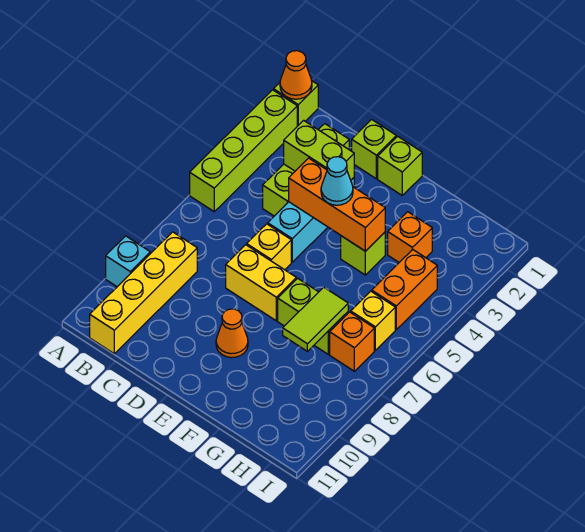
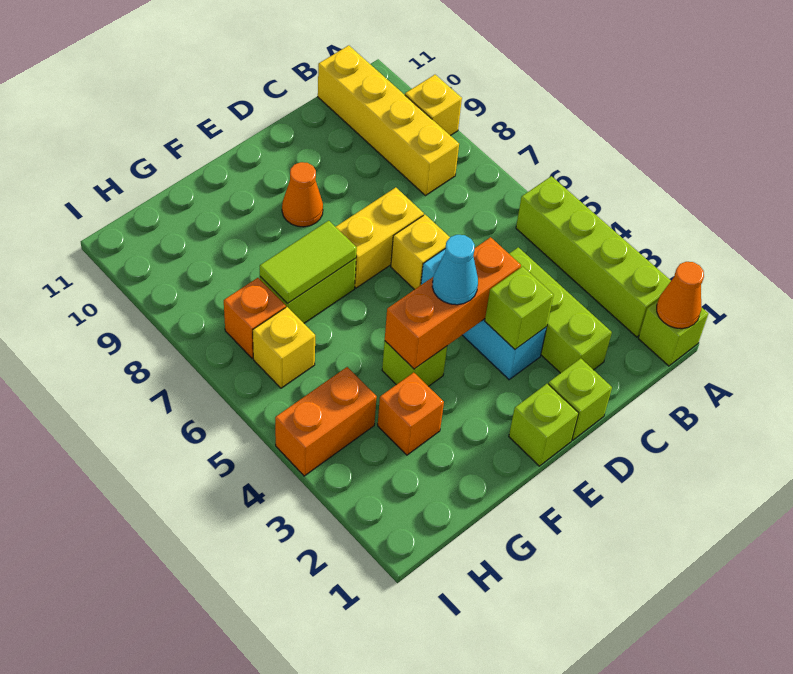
cyan 1x1 brick [106,236,150,287] -> yellow 1x1 brick [405,75,462,136]
lime 1x2 brick [284,120,354,180] -> lime 1x1 brick [485,266,554,349]
lime 1x2 tile [283,287,348,351] -> lime 1x2 tile turned to [260,221,357,304]
orange 1x2 brick [372,250,437,329] -> orange 1x2 brick turned to [275,367,377,476]

